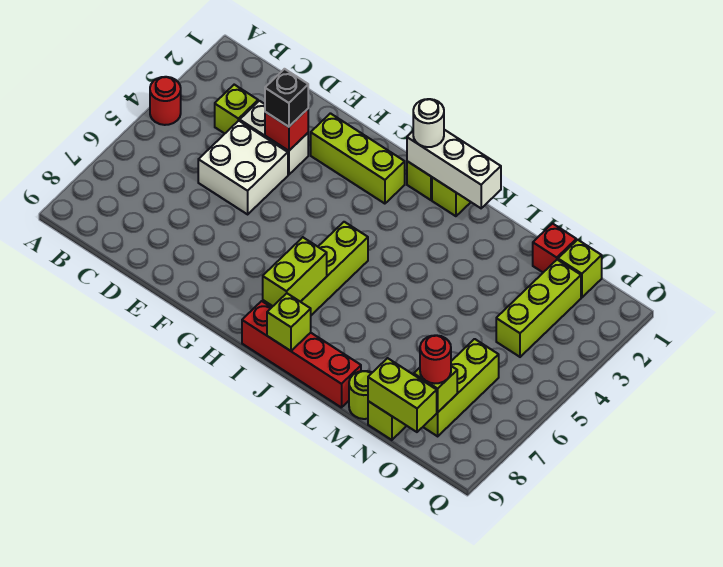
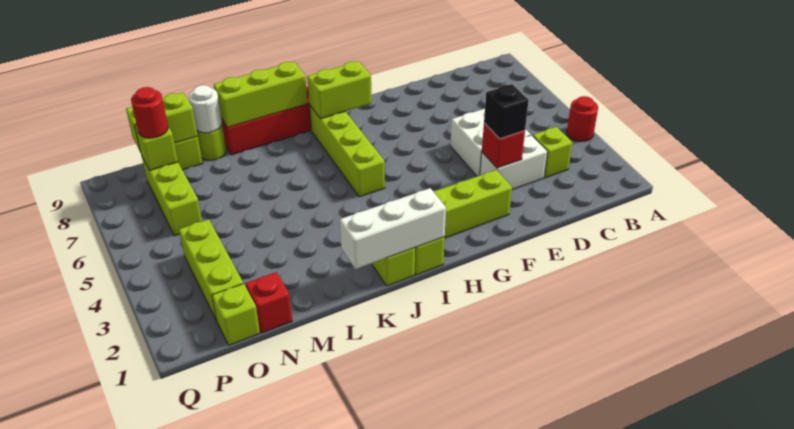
white 1x1 round brick [413,99,444,147] -> white 1x1 round brick moved to [189,85,222,133]
lime 1x2 brick [263,237,327,306] -> lime 1x2 brick turned to [307,61,372,119]
lime 1x1 brick [267,293,311,351] -> lime 1x3 brick [214,62,308,127]

